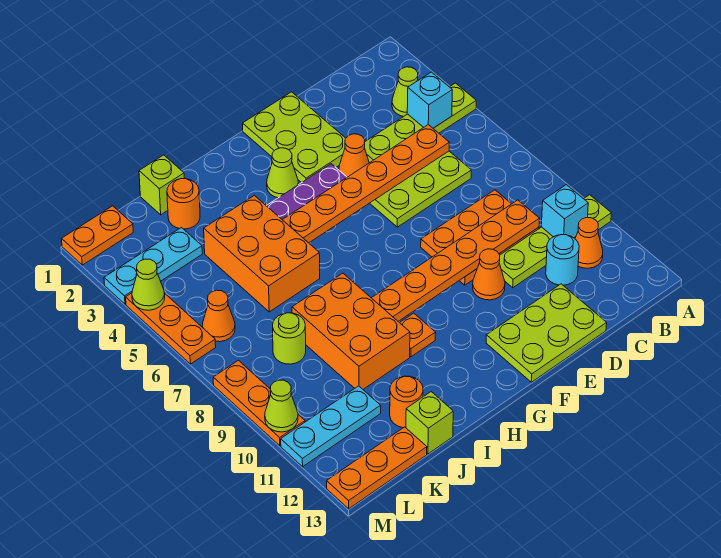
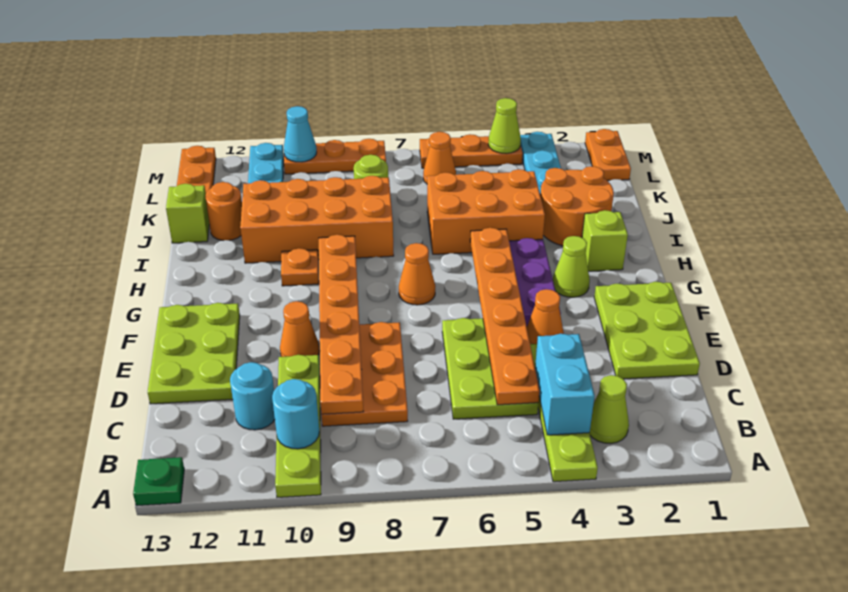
none -> green 1x1 plate [133,457,184,506]
cyan 1x1 brick [407,72,452,128] -> cyan 1x2 brick [535,334,595,435]
cyan 1x1 brick [541,185,588,238] -> cyan 1x1 round brick [272,379,319,449]
orange 1x1 cone [575,218,603,268] -> orange 1x1 cone moved to [399,243,435,305]
lime 2x3 plate [243,92,346,183] -> lime 2x3 plate turned to [594,282,700,379]
orange 2x3 brick [292,273,410,389] -> orange 2x4 brick [240,176,394,263]
lime 1x1 brick [139,155,184,215] -> lime 1x1 brick moved to [582,210,628,271]
orange 1x1 round brick [167,179,200,229] -> orange 2x2 round brick [540,166,614,246]
lime 1x1 cone [265,380,298,432] -> cyan 1x1 cone [284,106,317,162]

